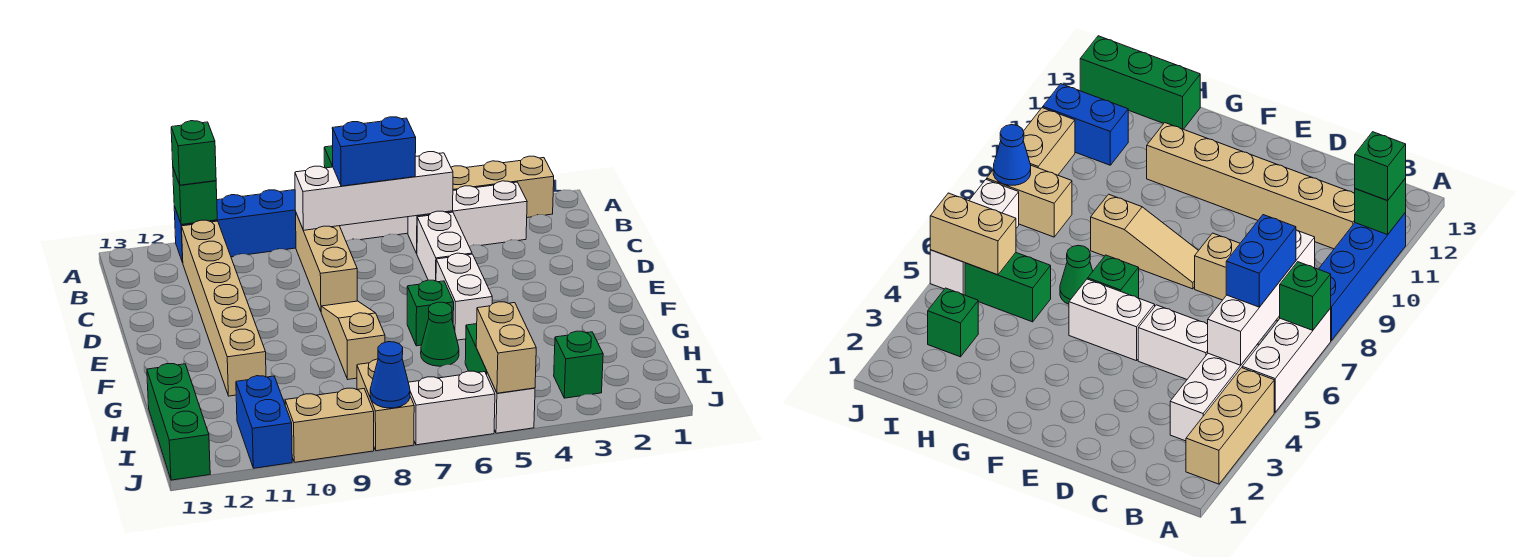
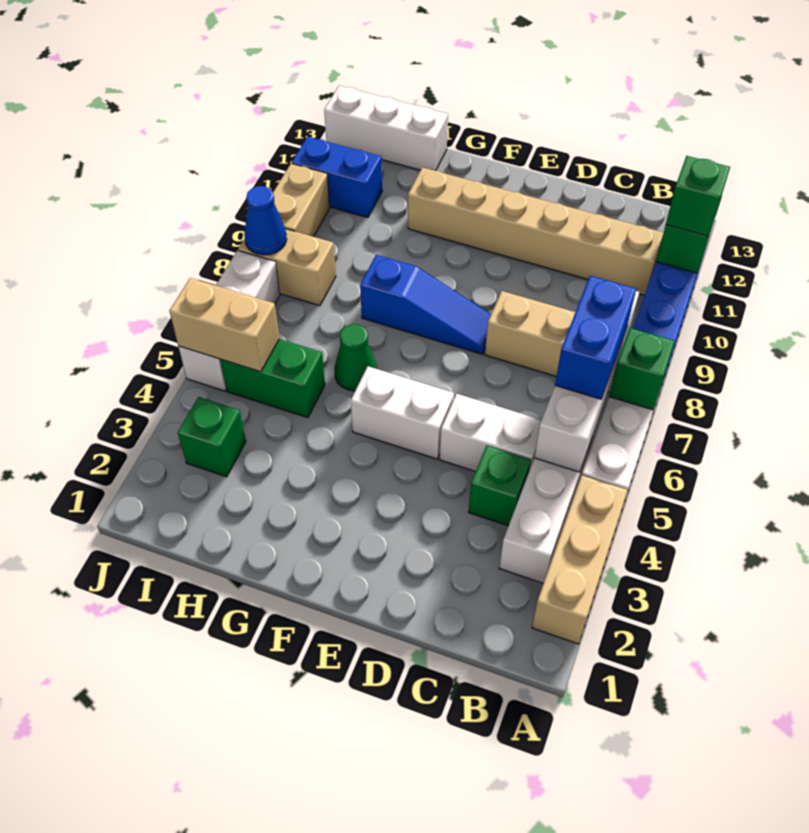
tan 1x3 slope [321,301,385,379] -> blue 1x3 slope [360,255,491,354]
green 1x1 brick [407,280,454,346] -> green 1x1 brick moved to [469,446,531,526]
green 1x3 brick [147,364,210,480] -> white 1x3 brick [324,86,448,171]

